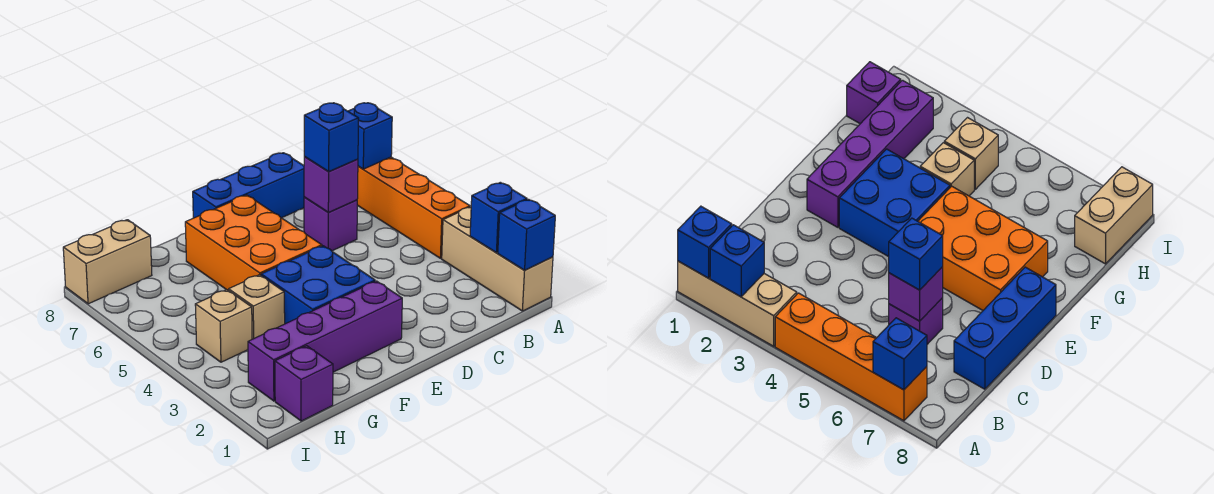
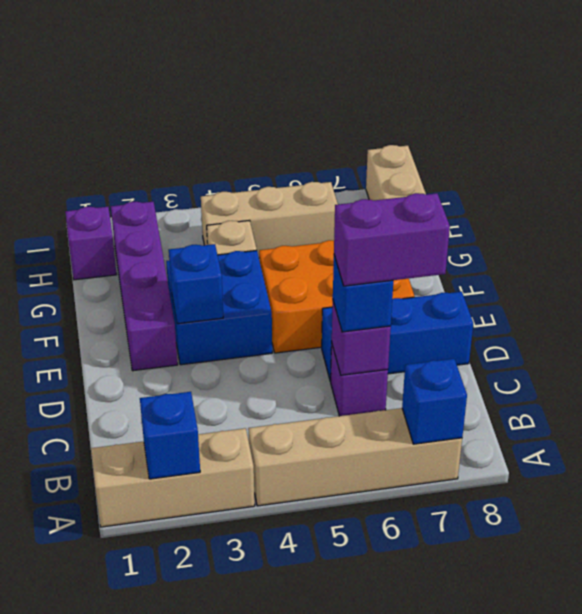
blue 1x1 brick [498,199,555,270] -> blue 1x1 brick moved to [169,244,223,324]
orange 1x4 brick [357,157,470,258] -> tan 1x4 brick [248,408,462,506]
none -> purple 1x2 brick [334,193,450,286]
blue 1x3 brick [193,153,304,218] -> blue 1x3 brick turned to [322,292,473,381]
tan 1x1 brick [195,290,252,362] -> tan 1x3 brick [201,182,338,257]

